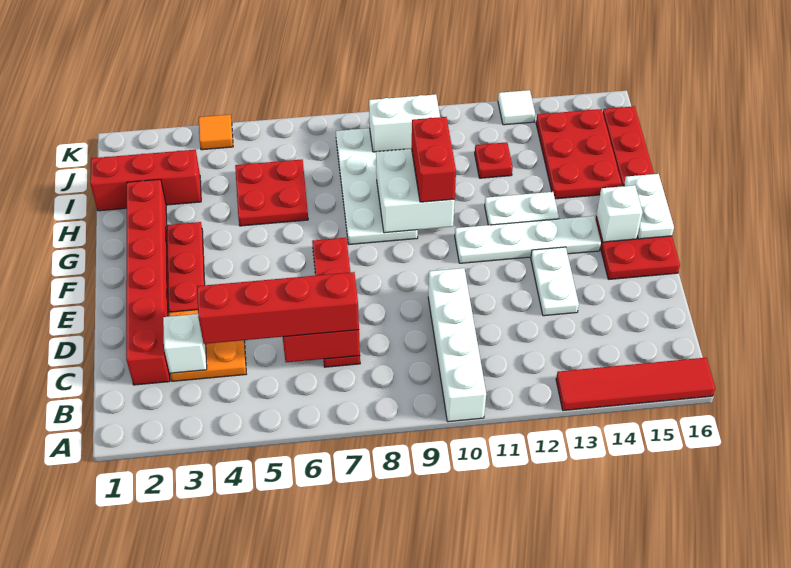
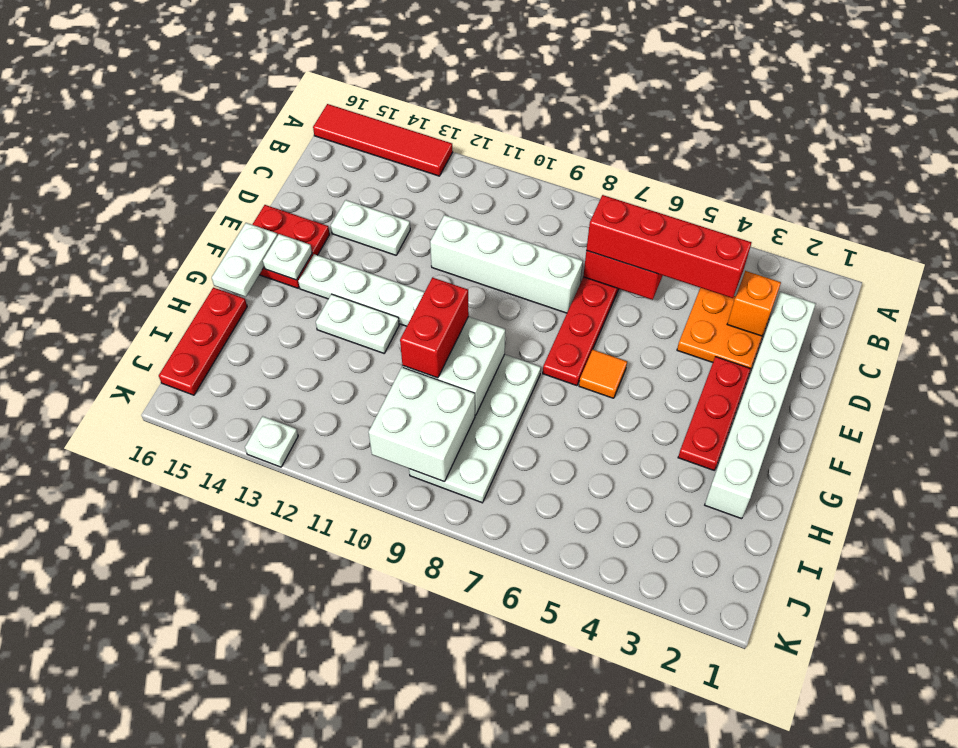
white 1x4 brick [428,268,486,422] -> white 1x4 brick turned to [430,215,583,313]
red 1x6 brick [126,179,170,385] -> white 1x6 brick [705,292,816,519]
white 1x1 brick [163,314,207,373] -> orange 1x1 brick [727,271,781,336]
white 1x2 plate [531,247,579,316] -> white 1x2 plate turned to [331,200,410,255]
white 1x1 brick [596,185,643,242] -> white 1x1 plate [263,234,312,280]
red 2x2 plate [235,160,308,226] -> none
red 2x3 plate [536,109,622,199] -> none
red 1x3 brick [90,150,201,211] -> none
red 1x1 plate [475,142,513,178] -> none
white 1x2 brick [369,94,440,152] -> white 2x2 brick [369,367,475,482]
orange 1x1 tile [199,115,233,150] -> orange 1x1 tile moved to [579,350,627,398]
white 1x1 tile [498,90,535,125] -> white 1x1 plate [245,416,298,467]

